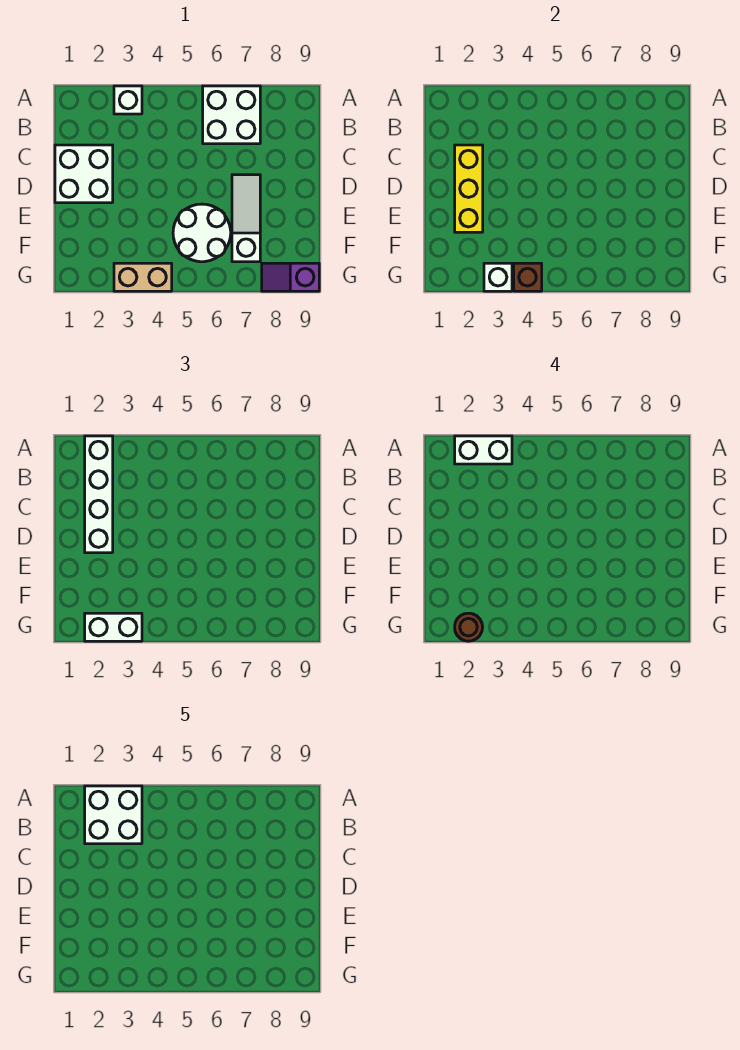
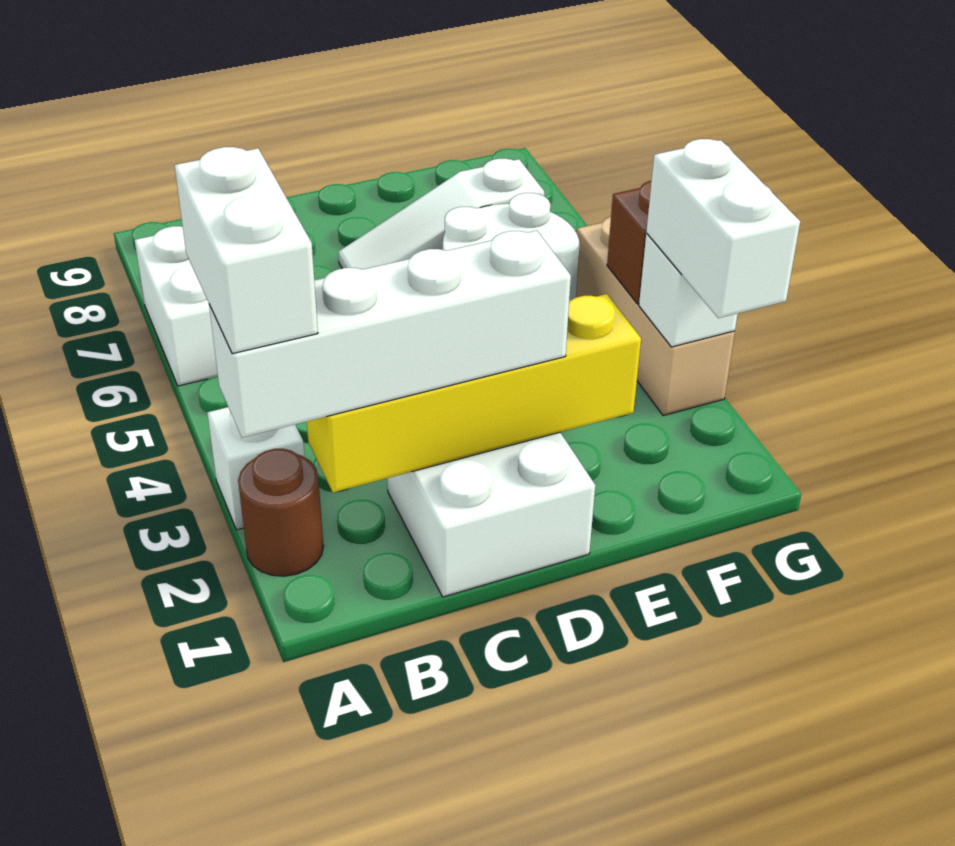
white 2x2 brick [85,786,142,844] -> none
yellow 1x3 brick [455,145,483,232] -> yellow 1x4 brick [307,294,641,492]
brown 1x1 round brick [455,613,483,641] -> brown 1x1 round brick moved to [238,449,324,576]
tan 1x2 brick [114,263,172,291] -> tan 1x3 brick [576,216,735,416]
purple 1x2 slope [262,263,319,291] -> none

